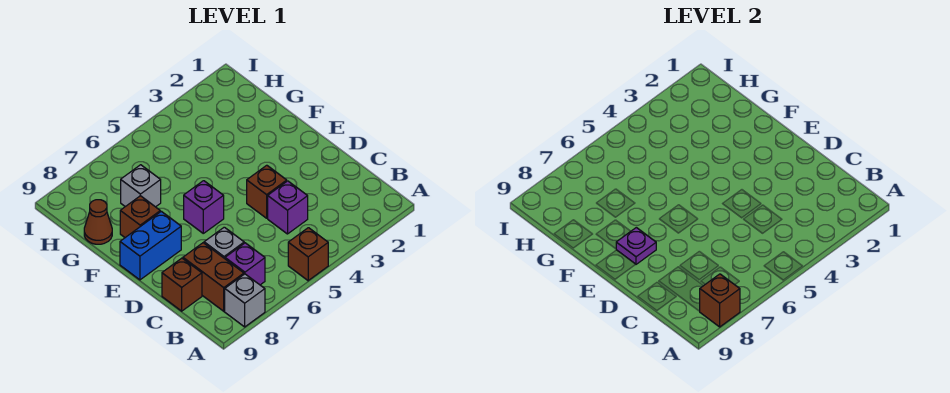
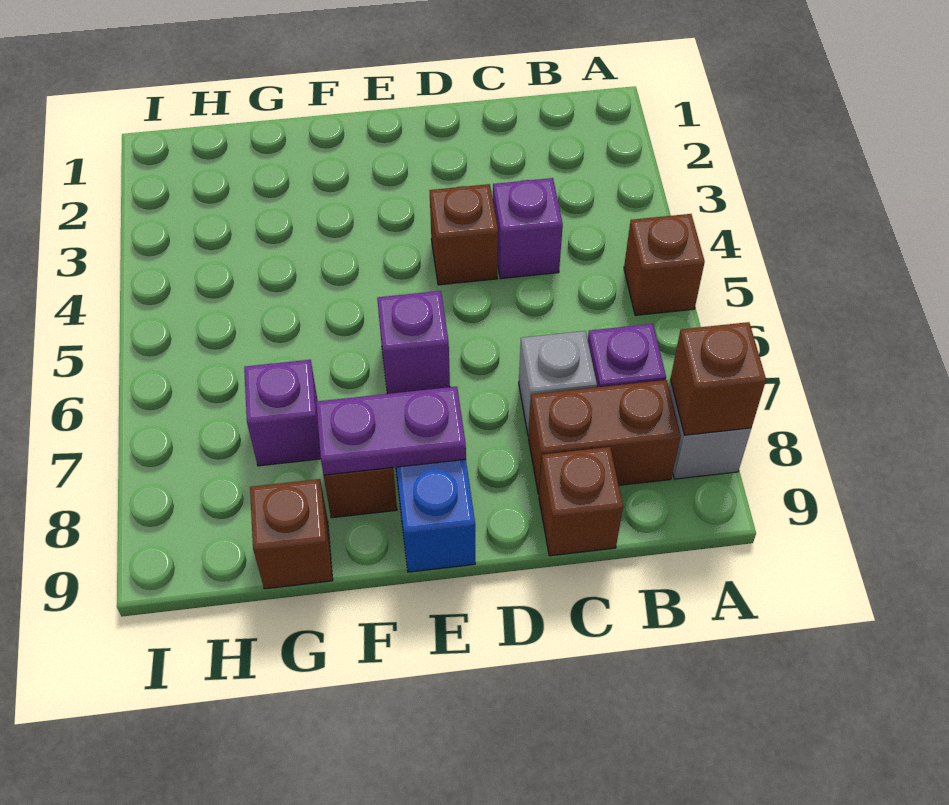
purple 1x1 plate [616,227,656,264] -> purple 1x2 plate [316,387,466,475]
grey 1x1 brick [121,165,161,207] -> purple 1x1 brick [244,360,321,466]
brown 1x1 cone [84,200,112,244] -> brown 1x1 brick [250,479,333,589]

